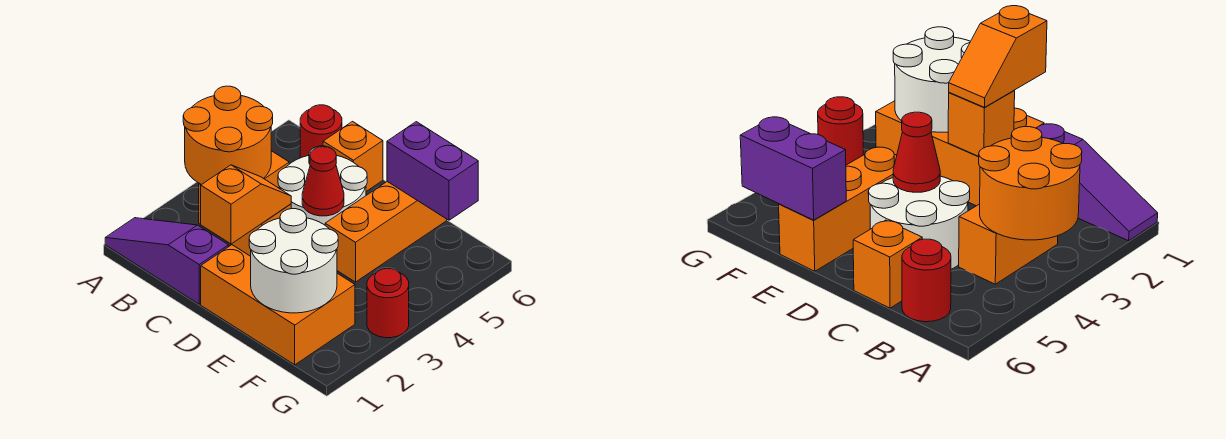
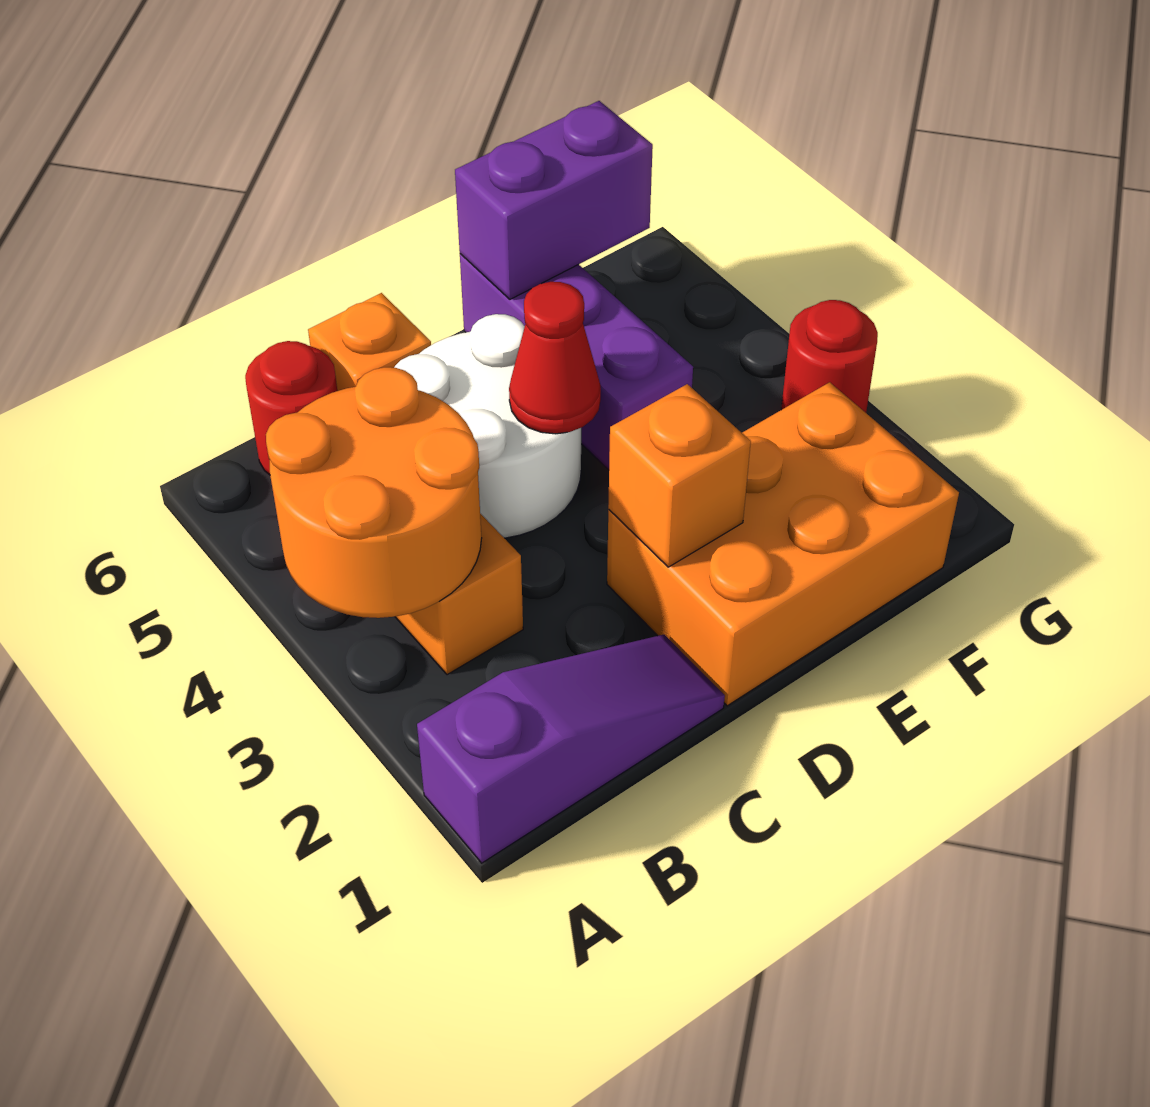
purple 1x3 slope [105,218,229,304] -> purple 1x3 slope turned to [417,635,725,863]
orange 1x2 slope [201,165,291,244] -> none
white 2x2 round brick [249,209,338,313] -> none
orange 1x3 brick [325,182,447,282] -> purple 1x3 brick [460,254,693,470]

